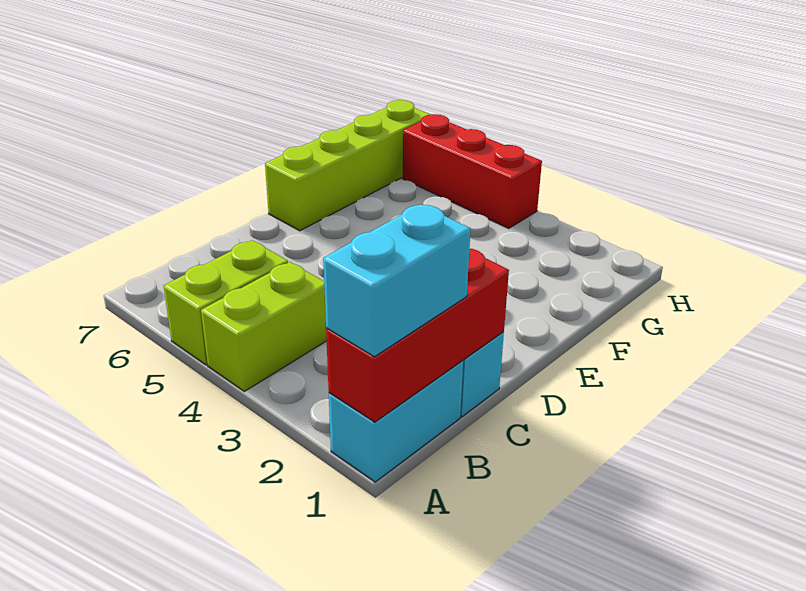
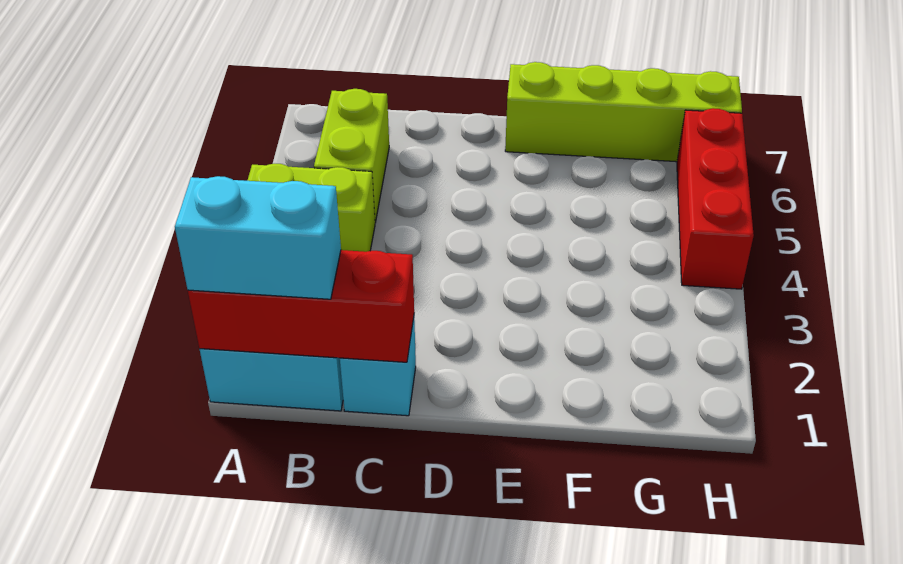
lime 1x2 brick [164,240,288,365] -> lime 1x2 brick turned to [314,89,389,223]

